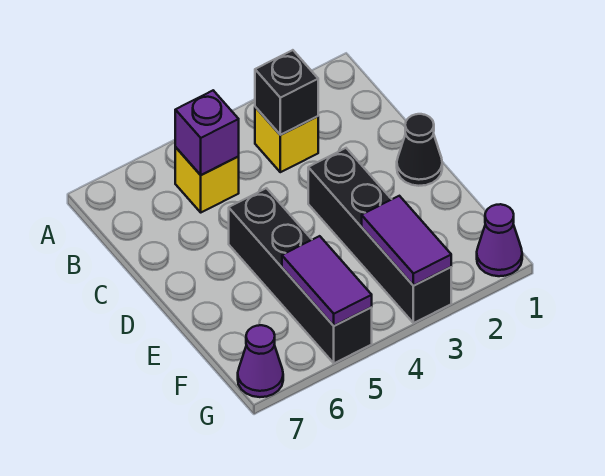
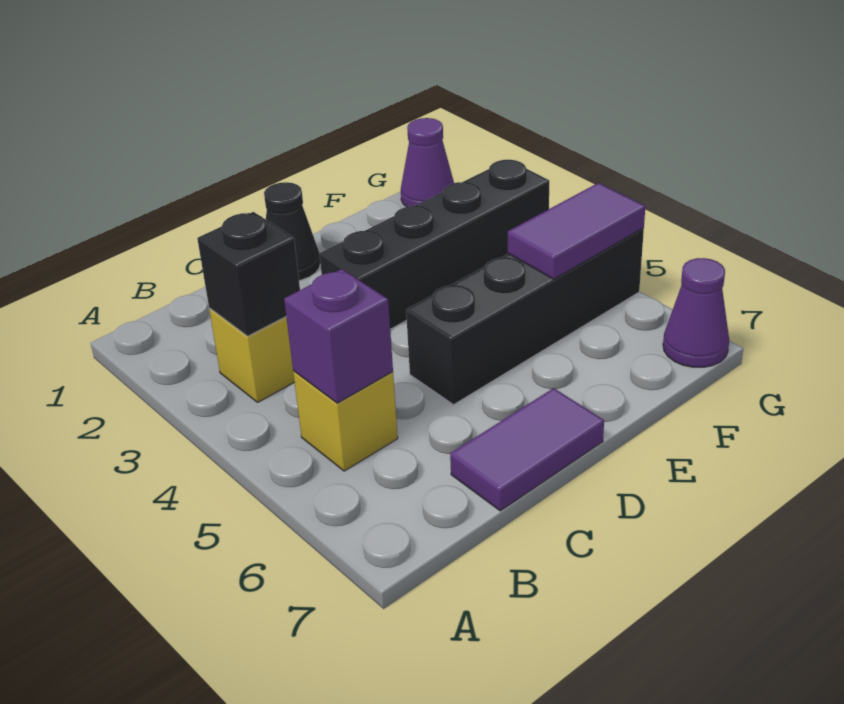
purple 1x2 tile [362,196,451,286] -> purple 1x2 tile moved to [450,388,604,511]

